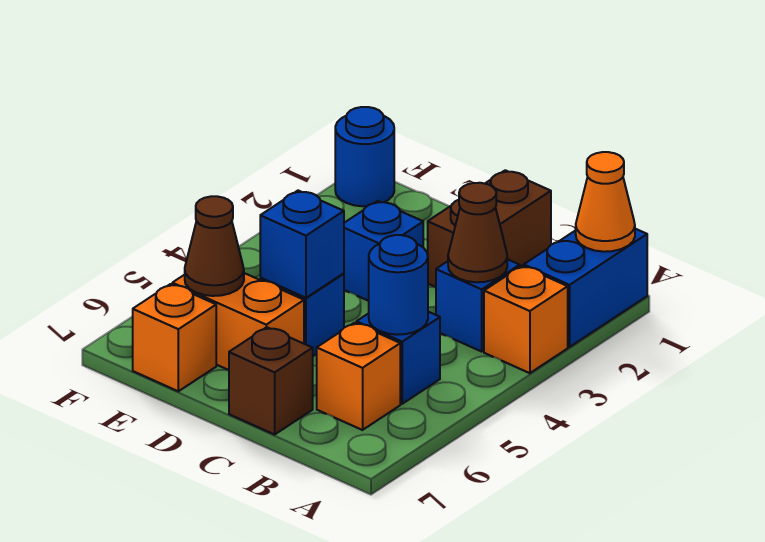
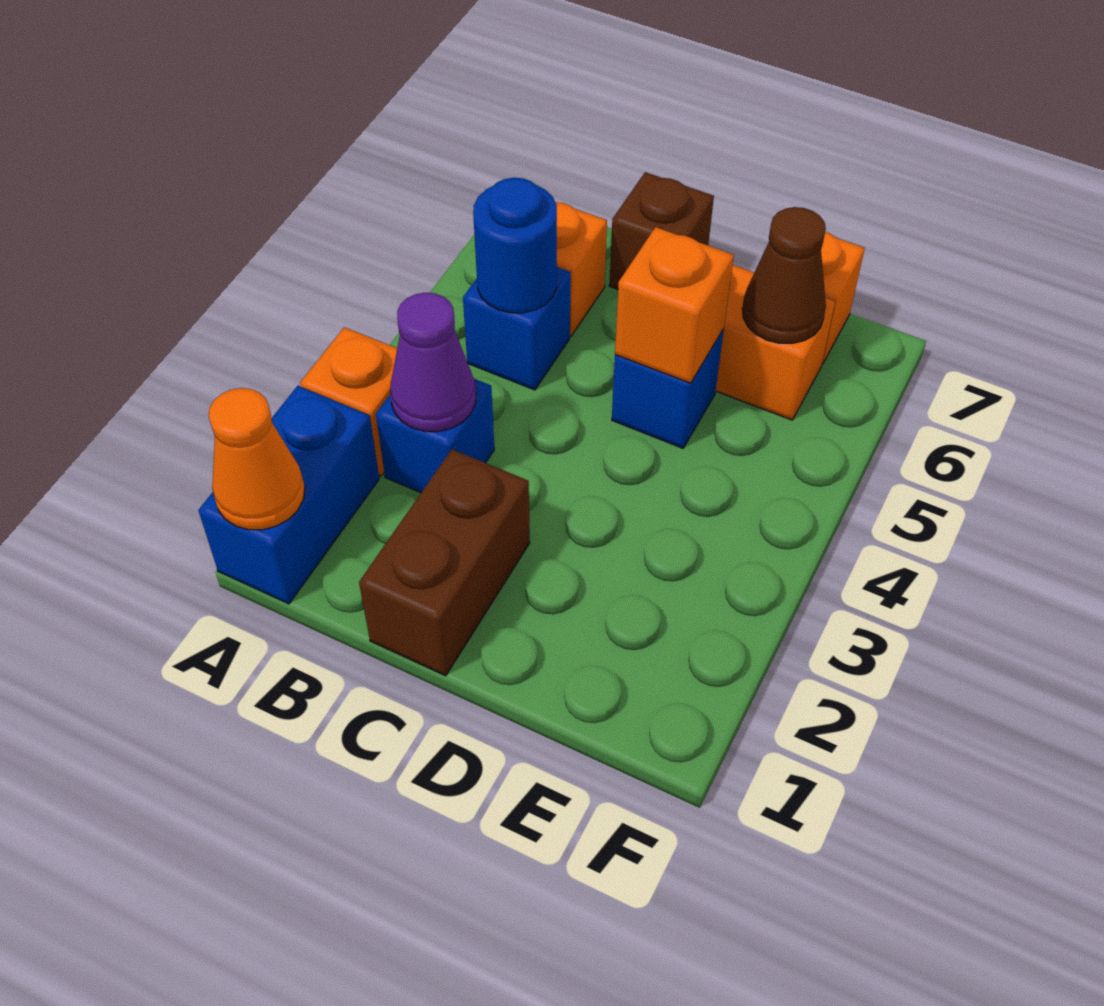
brown 1x1 cone [448,183,507,282] -> purple 1x1 cone [390,293,476,432]
blue 1x1 brick [343,201,423,301] -> none
blue 1x1 brick [260,191,344,298] -> orange 1x1 brick [615,227,734,383]
blue 1x1 round brick [335,107,394,206] -> none

